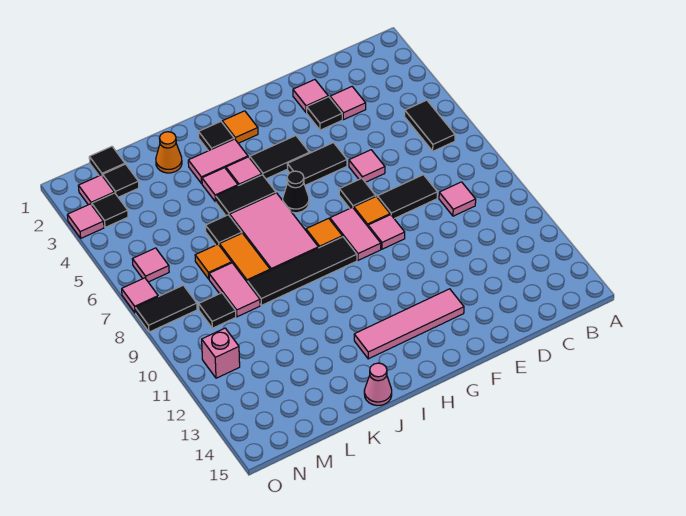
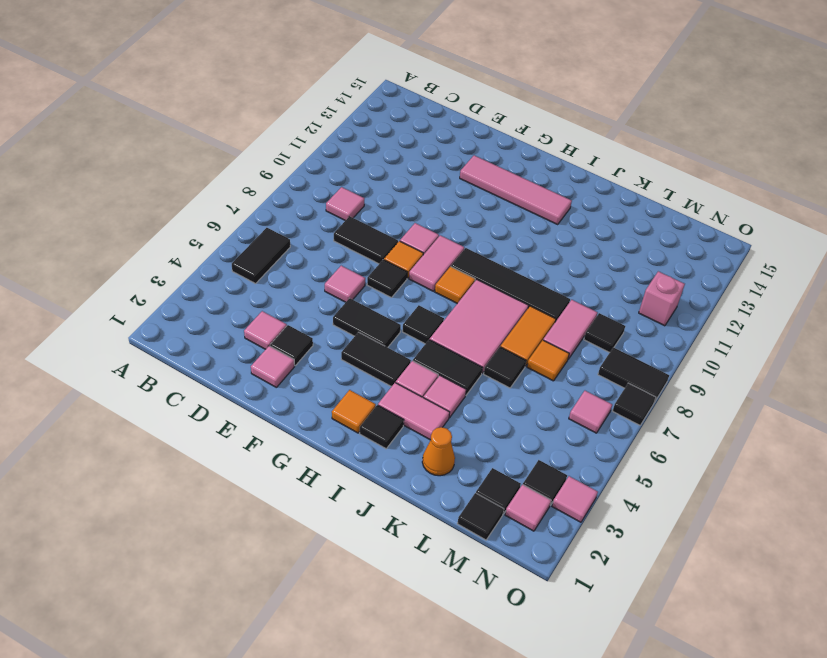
black 1x1 cone [283,171,309,213] -> black 1x1 tile [402,305,444,344]
pink 1x1 cone [364,363,392,405] -> none
pink 1x1 tile [122,278,158,313] -> black 1x1 tile [613,383,656,425]

